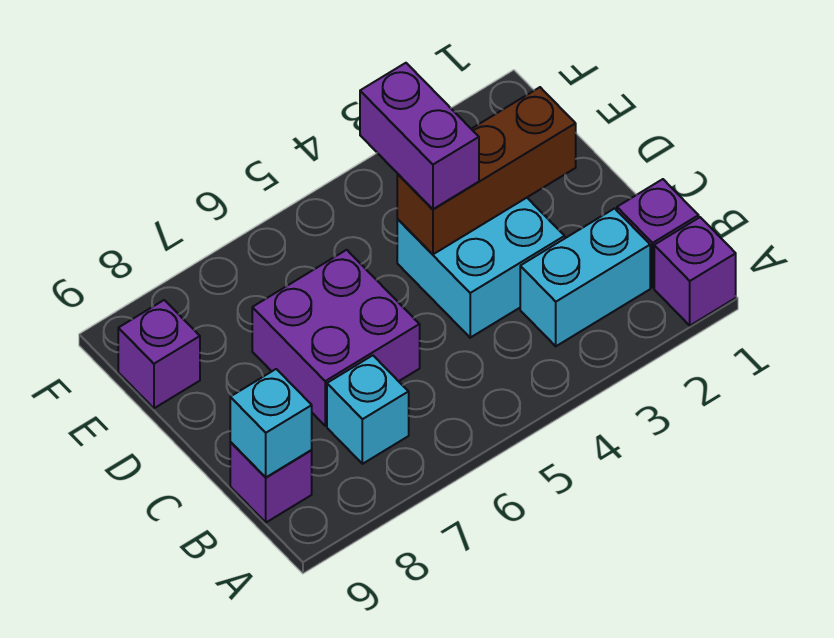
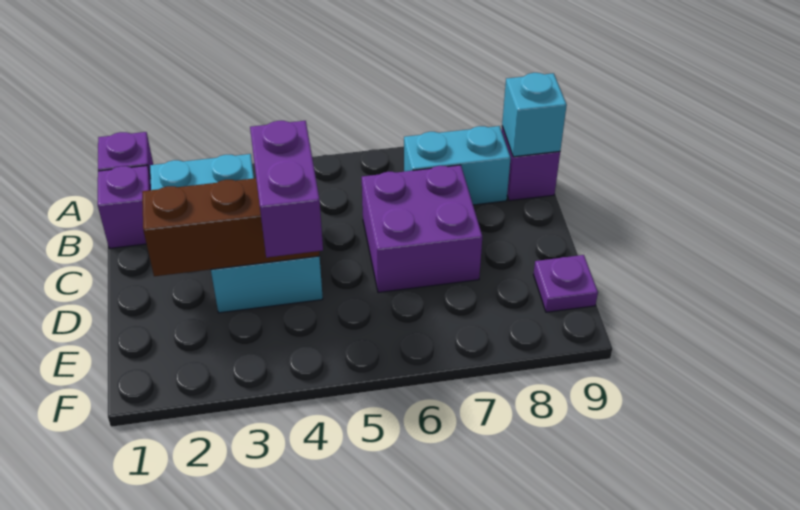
cyan 1x1 brick [327,355,409,464] -> cyan 1x2 brick [404,126,511,205]
purple 1x1 brick [118,300,200,408] -> purple 1x1 plate [533,255,598,312]

